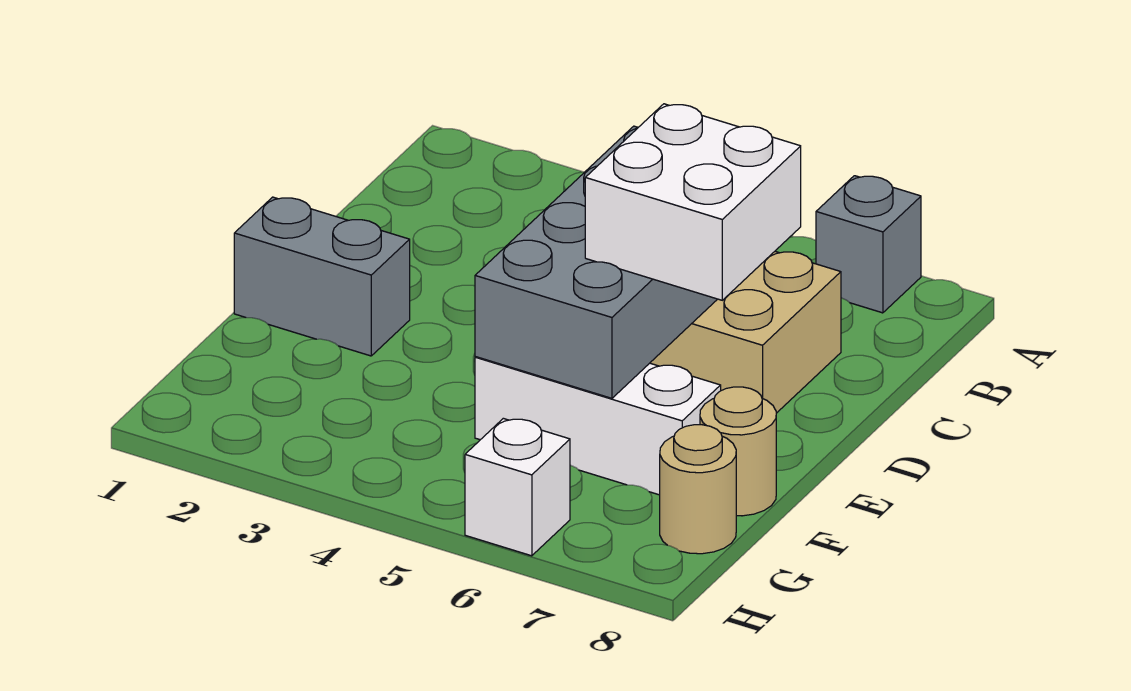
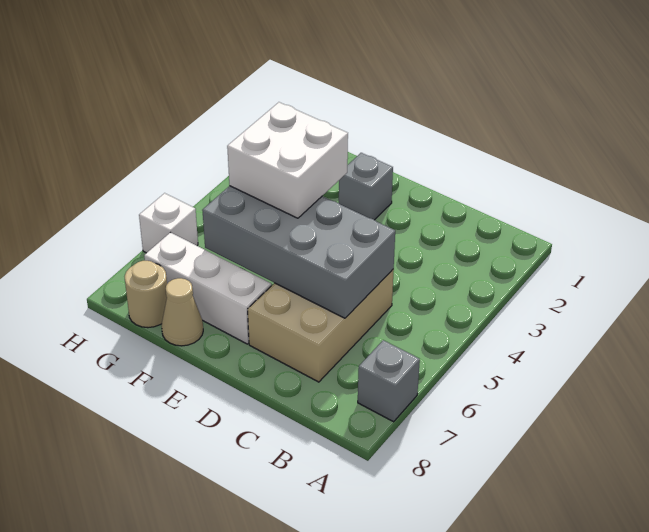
white 2x2 brick [585,104,801,300] -> white 2x2 brick moved to [227,102,348,218]
grey 1x2 brick [234,197,410,356] -> grey 1x1 brick [339,153,393,220]
white 1x3 brick [475,357,721,495] -> white 1x3 brick turned to [144,232,271,344]
tan 1x1 round brick [700,387,776,516] -> tan 1x1 cone [162,278,203,346]

